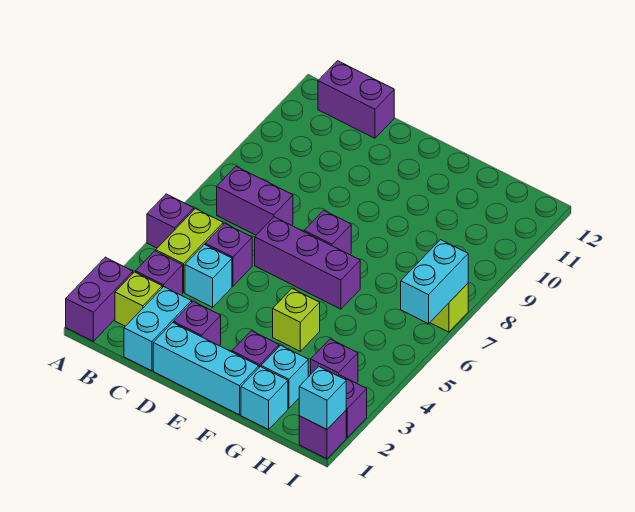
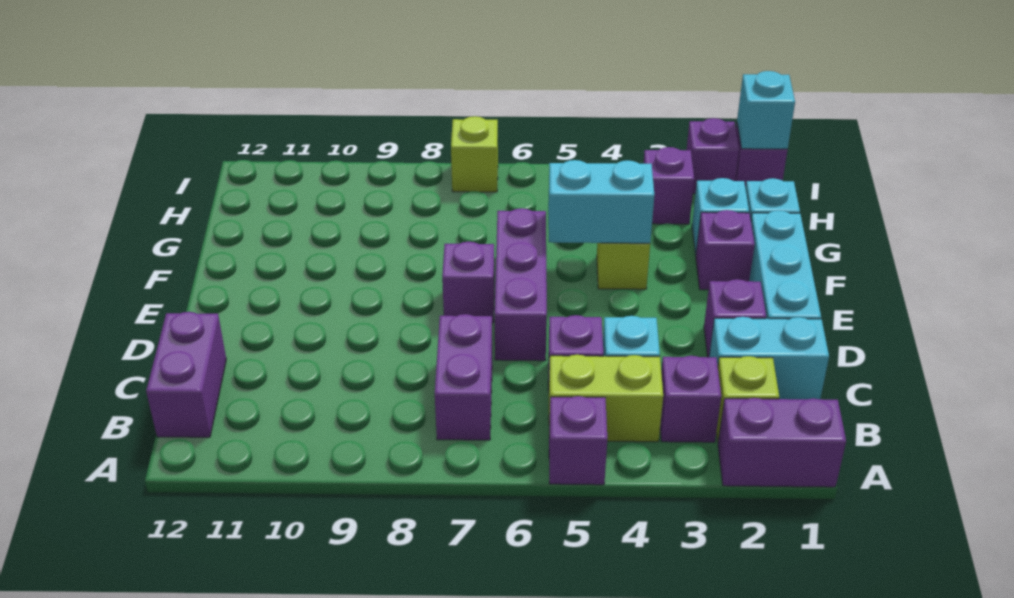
cyan 1x2 brick [401,240,468,324] -> cyan 1x2 brick moved to [548,160,654,243]

